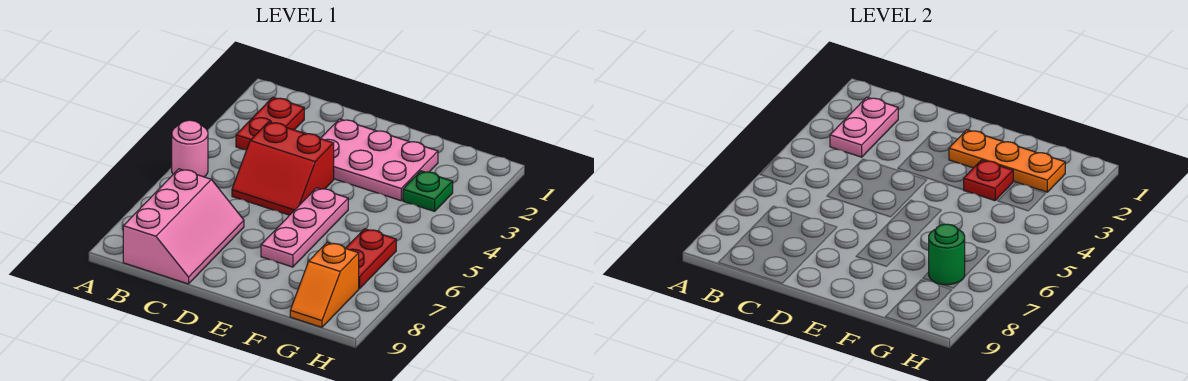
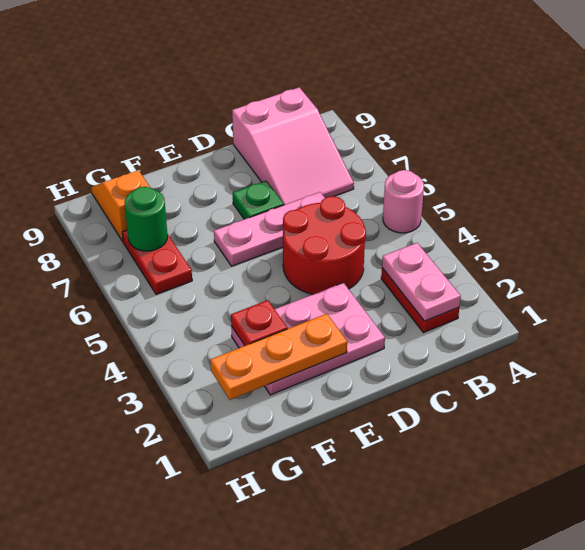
pink 2x3 slope [123,169,244,284] -> pink 2x3 slope turned to [232,87,354,205]
red 2x2 slope [232,122,334,215] -> red 2x2 round brick [283,196,366,294]
pink 1x3 plate [261,188,348,267] -> pink 1x3 plate turned to [214,192,325,266]
green 1x1 plate [403,171,453,211] -> green 1x1 plate moved to [233,181,284,219]

